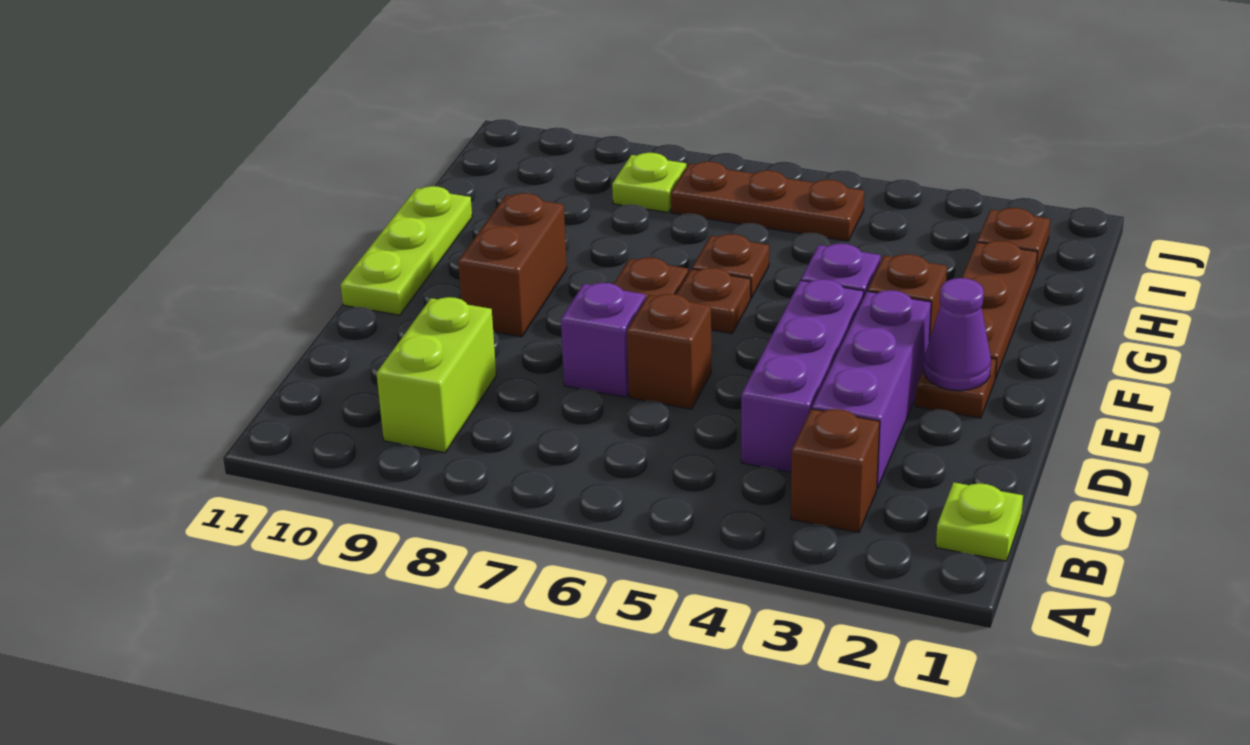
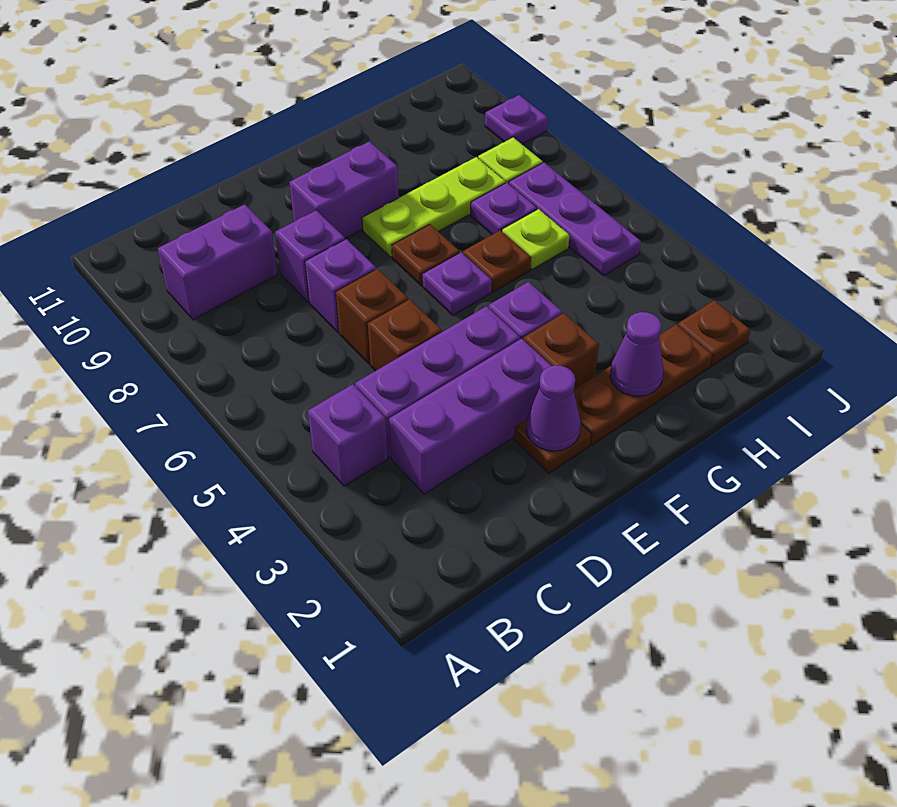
lime 1x1 plate [936,482,1023,561] -> lime 1x1 plate moved to [502,209,570,270]
brown 1x1 brick [791,409,880,533] -> brown 1x1 brick moved to [368,300,442,371]
none -> purple 1x1 brick [308,384,388,486]
lime 1x2 brick [377,297,496,453] -> purple 1x2 brick [158,205,278,320]
none -> purple 1x1 brick [275,211,345,303]
brown 1x2 brick [458,193,567,337] -> purple 1x2 brick [289,142,399,239]
lime 1x3 plate [341,186,472,315] -> lime 1x3 plate moved to [362,157,505,257]
brown 1x1 plate [676,268,751,334] -> purple 1x1 plate [423,252,492,315]
none -> purple 1x1 cone [610,312,663,396]
none -> purple 1x1 plate [471,183,537,235]
brown 1x3 plate [671,162,864,241] -> purple 1x3 plate [509,162,641,276]
none -> purple 1x1 plate [485,95,548,144]

